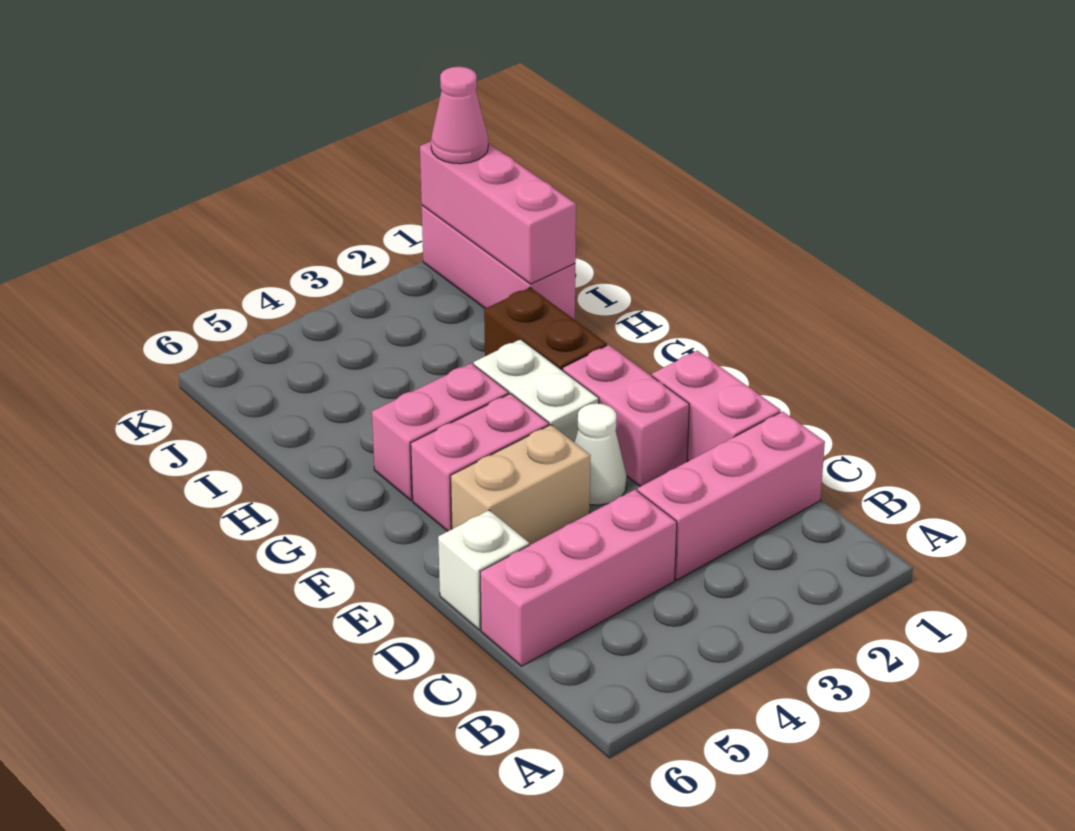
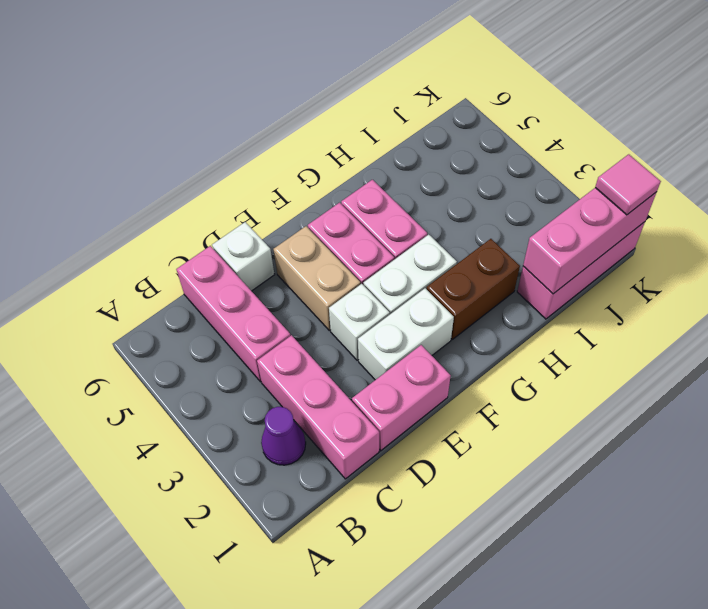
none -> purple 1x1 cone [261,407,306,465]
pink 1x2 brick [563,345,689,487] -> white 1x2 brick [358,288,454,380]
white 1x1 cone [575,403,627,505] -> white 1x1 brick [329,284,390,360]
pink 1x1 cone [431,67,488,164] -> pink 1x1 tile [595,154,661,215]

